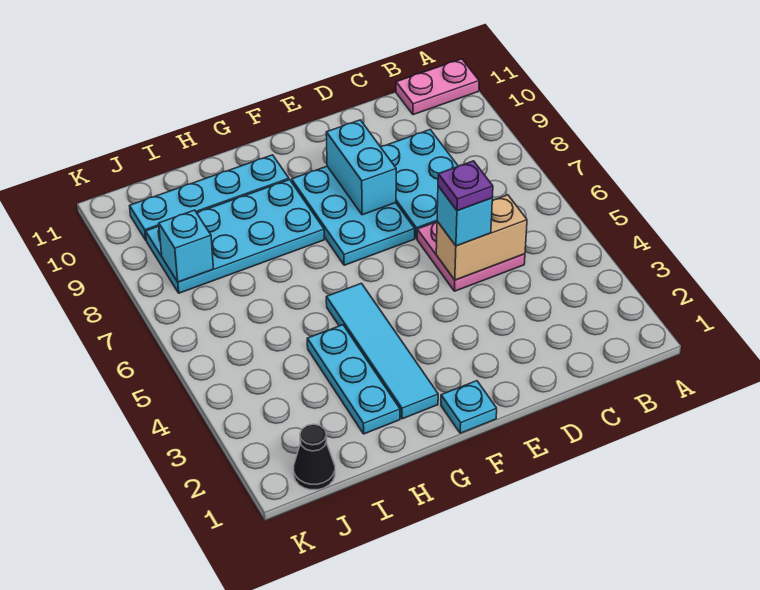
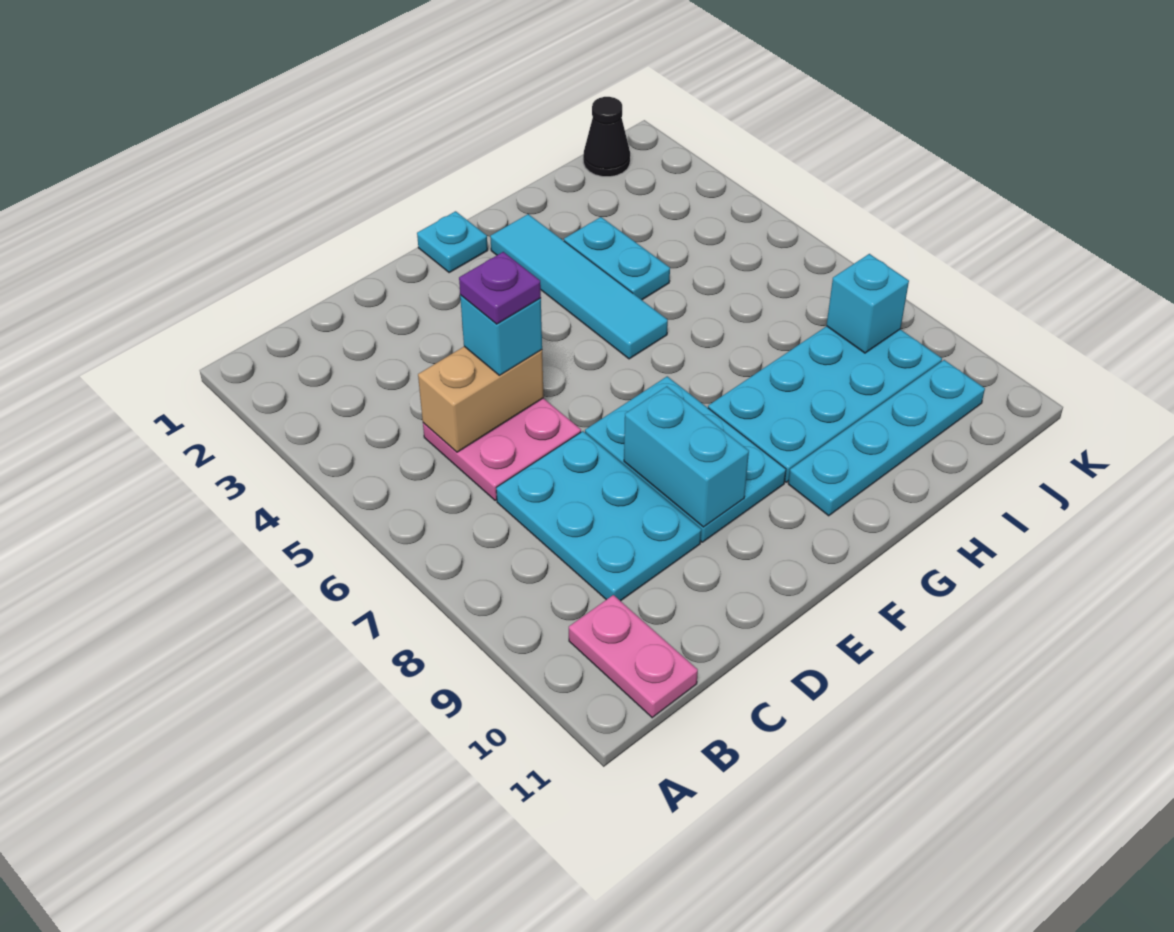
pink 1x2 plate [396,59,479,115] -> pink 1x2 plate turned to [569,595,698,718]
cyan 1x3 plate [307,325,400,434] -> cyan 1x2 plate [564,217,670,300]

